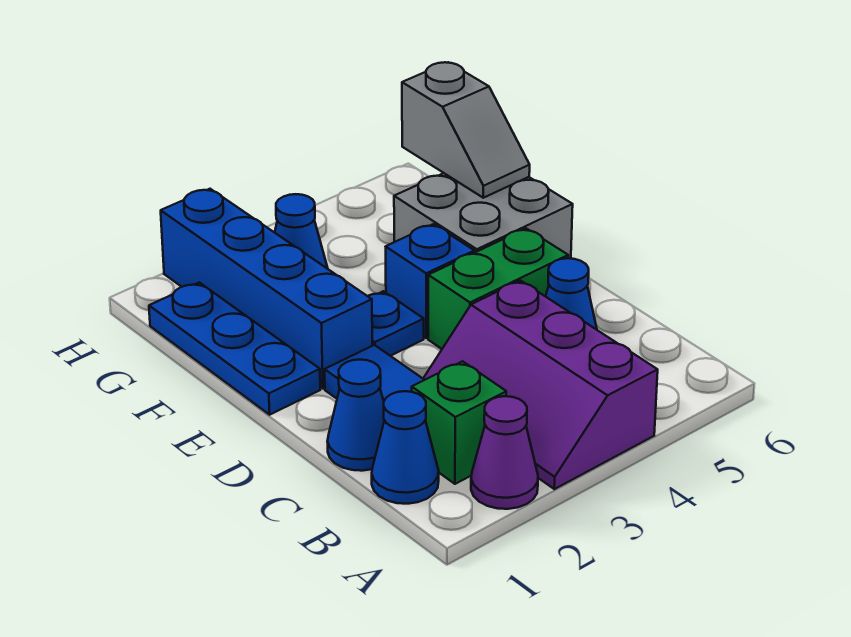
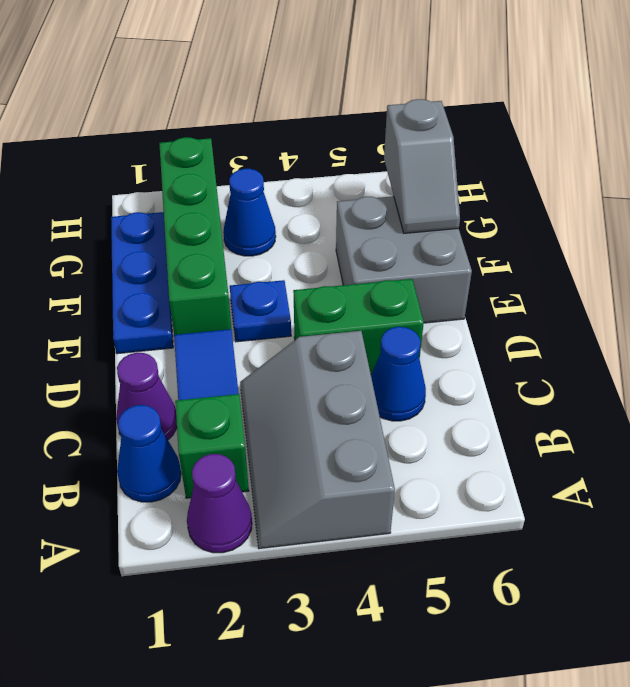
purple 2x3 slope [423,281,658,489] -> grey 2x3 slope [240,331,395,549]
blue 1x1 cone [327,360,384,471] -> purple 1x1 cone [116,353,177,440]
blue 1x4 brick [161,189,372,389] -> green 1x4 brick [159,137,231,335]
blue 1x1 brick [386,224,474,338] -> none

